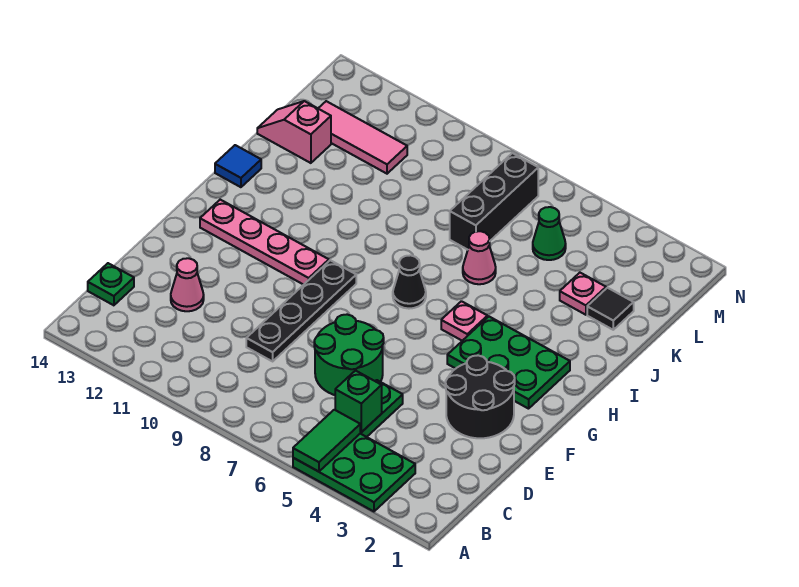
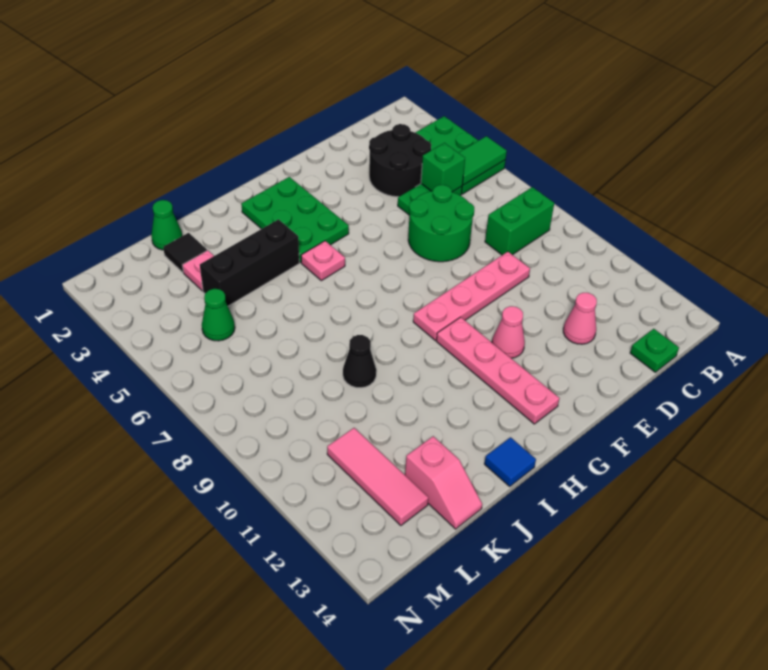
none -> green 1x2 brick [485,187,554,255]
black 1x4 plate [246,260,356,361] -> pink 1x4 plate [413,252,530,340]
black 2x2 round brick [445,355,515,438] -> black 2x2 round brick moved to [369,124,431,197]
black 1x1 cone [393,255,426,309] -> black 1x1 cone moved to [343,335,376,388]
pink 1x1 cone [463,231,496,284] -> pink 1x1 cone moved to [492,306,525,358]
none -> green 1x1 cone [151,200,182,250]
black 1x3 brick [450,153,538,250] -> black 1x3 brick moved to [200,219,299,306]

